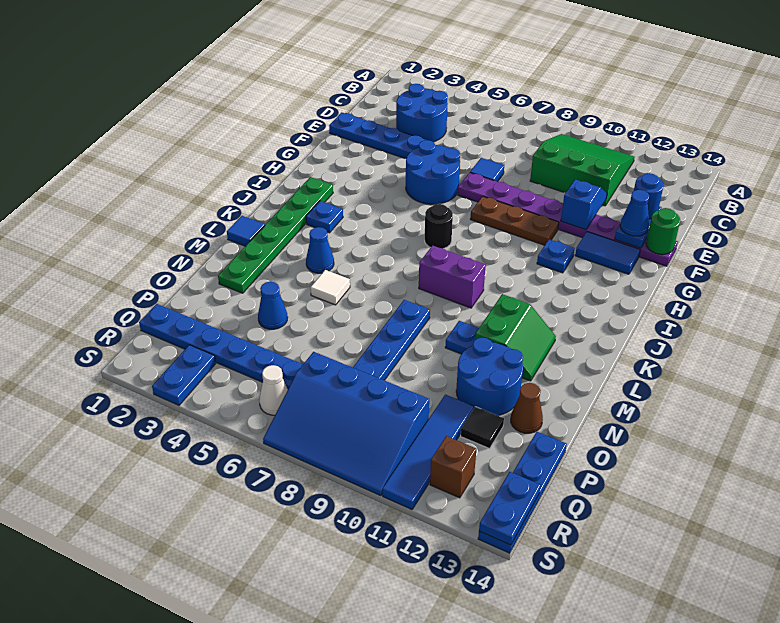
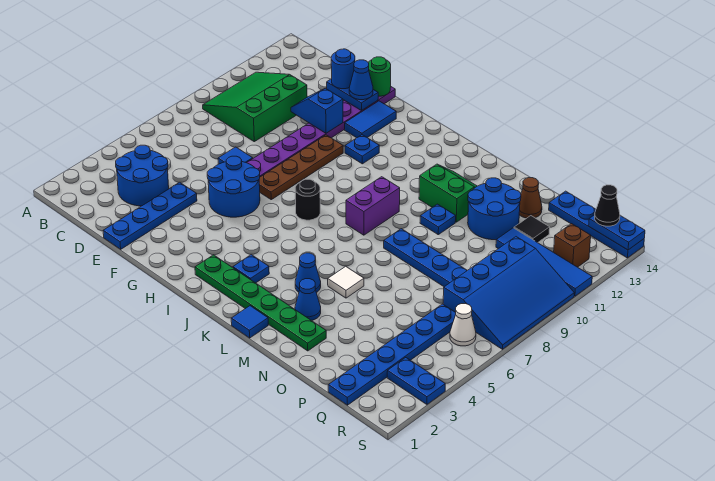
brown 1x3 plate [471,196,559,245] -> brown 1x4 plate [259,135,343,200]
blue 1x1 cone [258,282,288,329] -> blue 1x1 cone moved to [295,279,321,320]
none -> black 1x1 cone [594,185,620,226]

